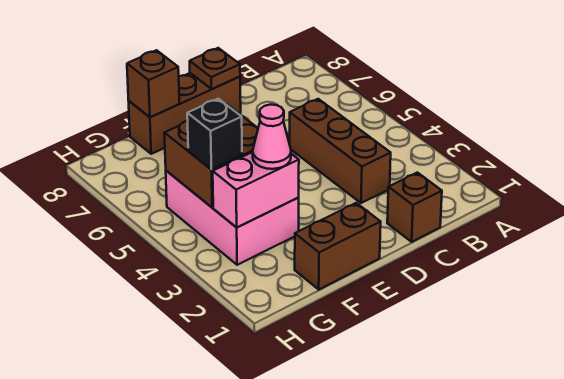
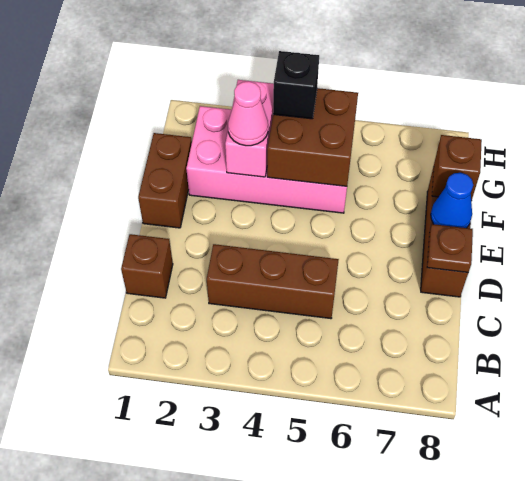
none -> blue 1x1 cone [431,173,473,228]
pink 2x3 brick [166,171,299,265] -> pink 2x4 brick [186,106,347,213]

